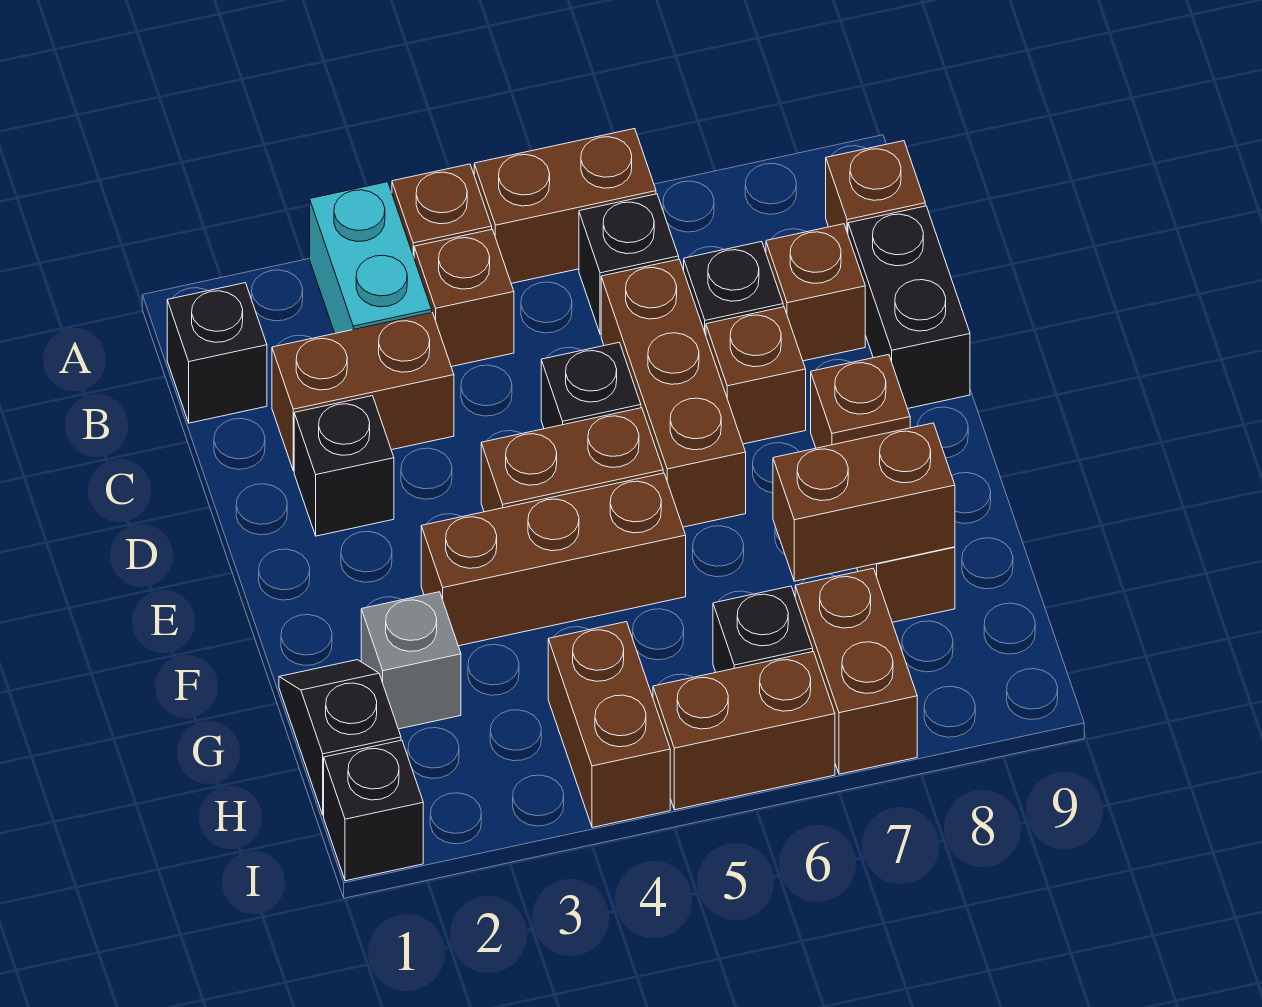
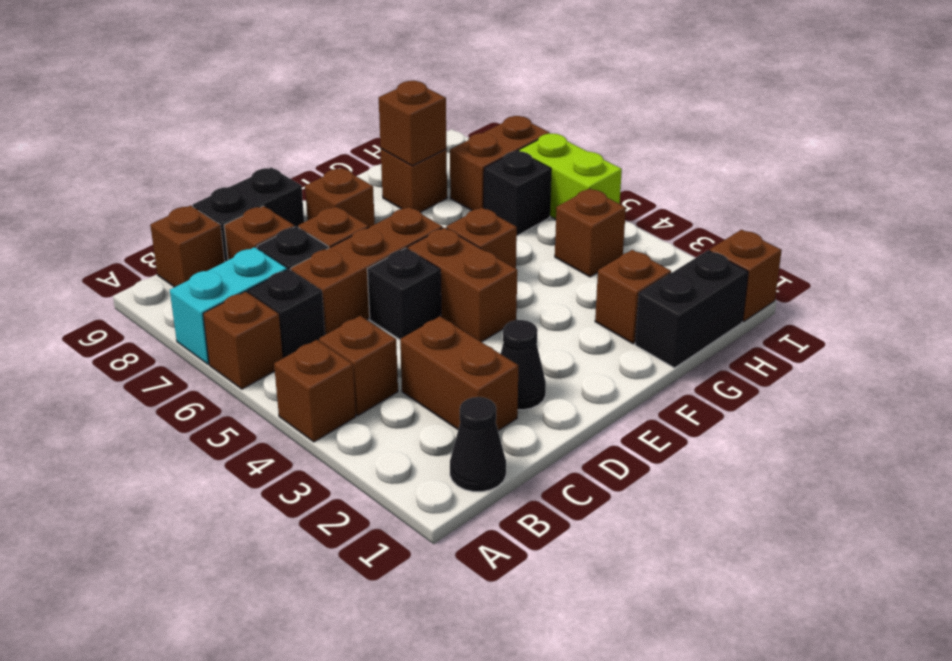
cyan 1x2 brick [310,182,432,333] -> cyan 1x2 brick moved to [170,247,287,364]
brown 1x2 brick [474,129,656,283] -> brown 1x1 brick [203,291,283,389]
black 1x1 brick [167,283,267,423] -> black 1x1 cone [450,397,506,492]
black 1x1 brick [294,396,394,536] -> black 1x1 cone [501,320,546,410]
brown 1x3 brick [421,473,686,646] -> brown 1x1 brick [446,207,517,269]
black 1x2 slope [279,660,401,815] -> black 1x2 brick [635,250,748,368]
grey 1x1 brick [361,592,461,729] -> brown 1x1 brick [595,250,671,344]
brown 1x2 brick [773,423,955,581] -> brown 1x1 brick [379,81,447,166]
brown 1x2 brick [548,622,670,828] -> brown 1x1 brick [555,188,626,277]
black 1x1 brick [324,740,423,881] -> brown 1x1 brick [710,230,782,322]
brown 1x2 brick [653,652,835,810] -> lime 1x2 brick [519,133,622,219]

